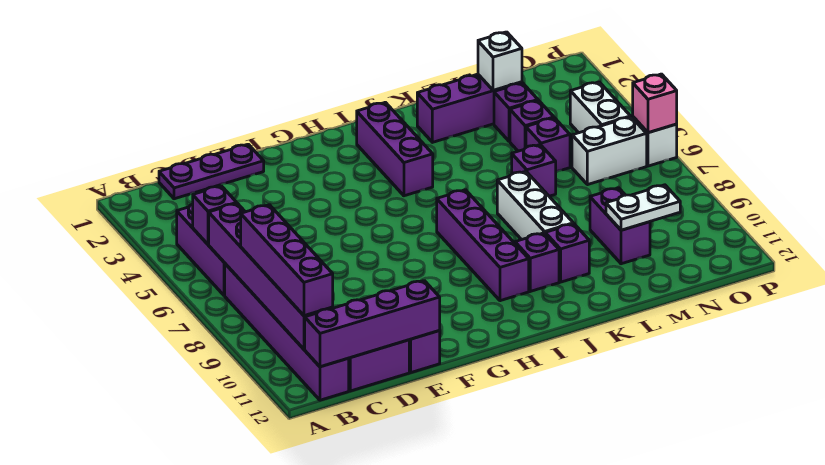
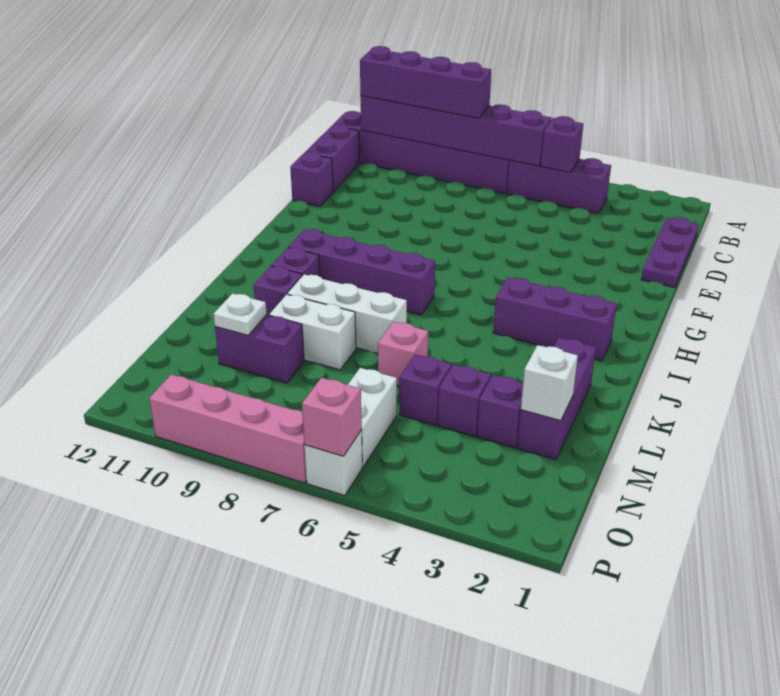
purple 1x4 brick [305,281,440,367] -> none
purple 1x1 brick [512,145,556,196] -> pink 1x1 brick [378,322,428,386]
white 1x2 plate [606,185,680,230] -> white 1x1 plate [213,293,267,335]
white 1x2 brick [570,82,631,133] -> white 1x2 brick moved to [269,294,356,370]
none -> pink 1x4 brick [149,374,307,483]

